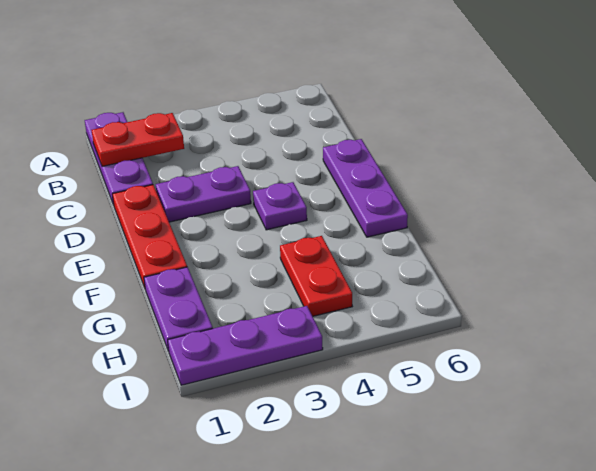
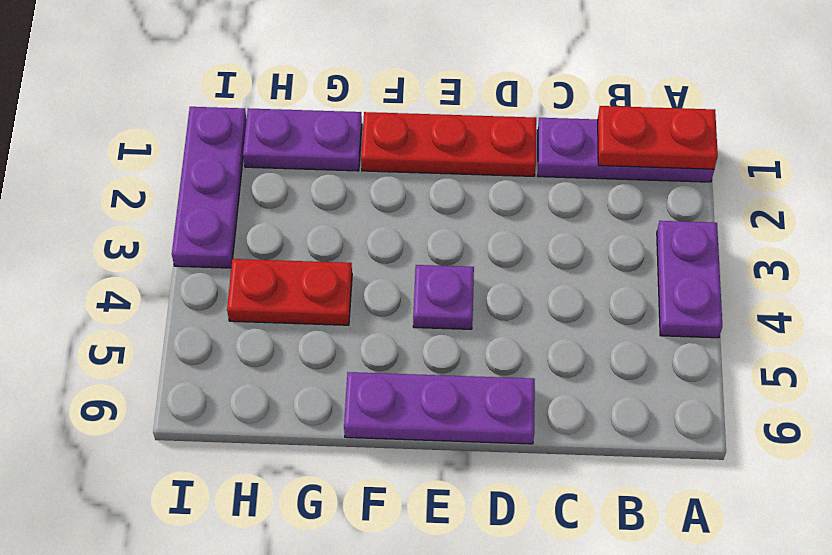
red 1x2 plate [92,113,184,166] -> red 1x2 plate turned to [598,106,718,169]
purple 1x2 plate [156,166,251,222] -> purple 1x2 plate moved to [657,221,722,338]

